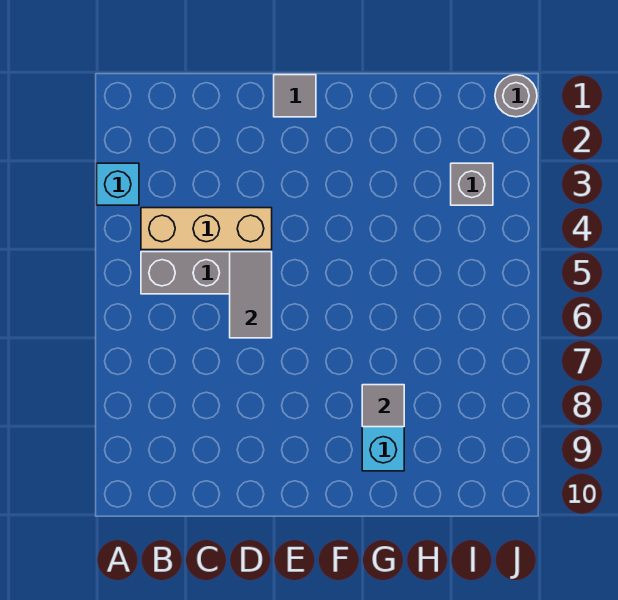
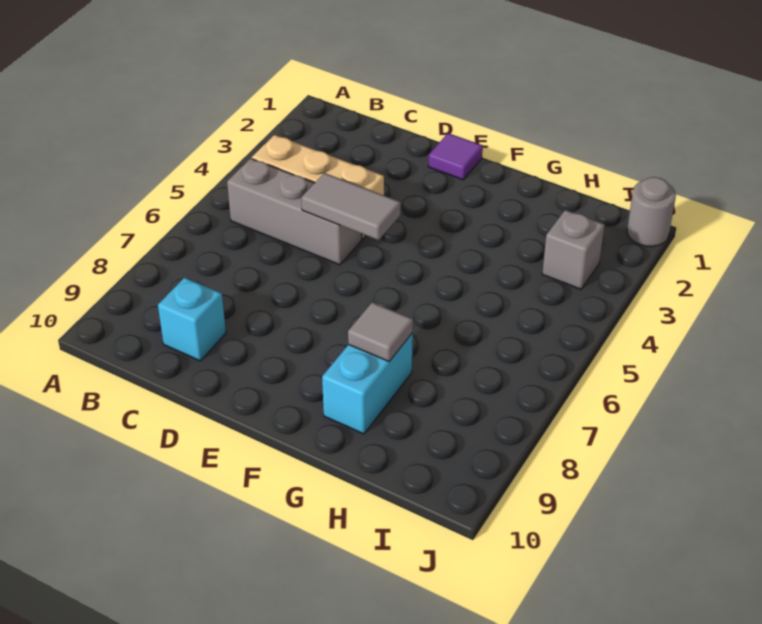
cyan 1x1 brick [97,163,139,205] -> cyan 1x1 brick moved to [158,277,226,361]
grey 1x2 tile [230,252,272,338] -> grey 1x2 tile turned to [301,173,401,240]
grey 1x1 tile [274,75,316,117] -> purple 1x1 tile [428,133,483,180]

